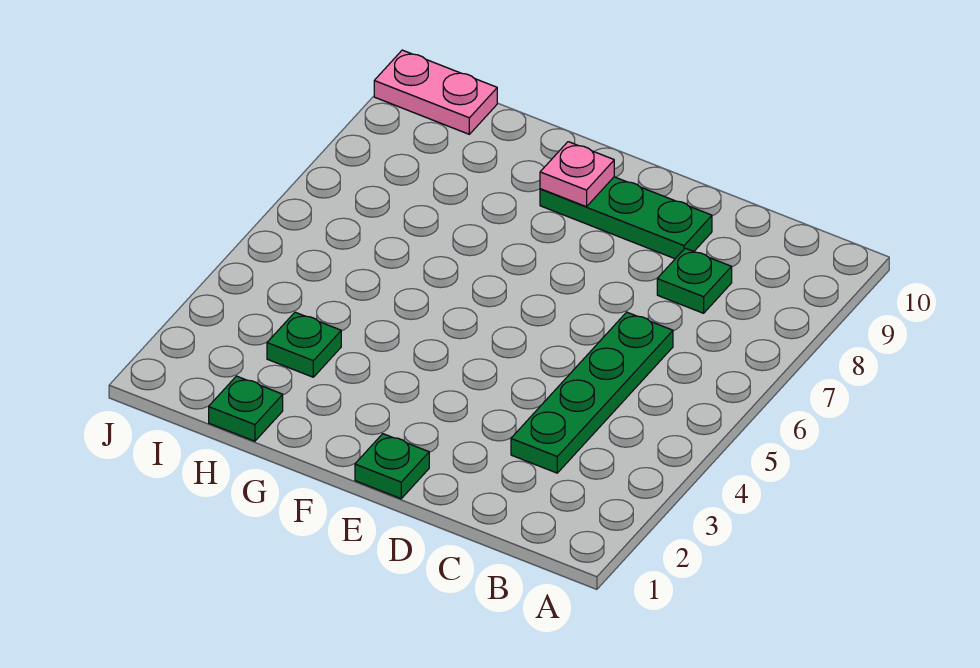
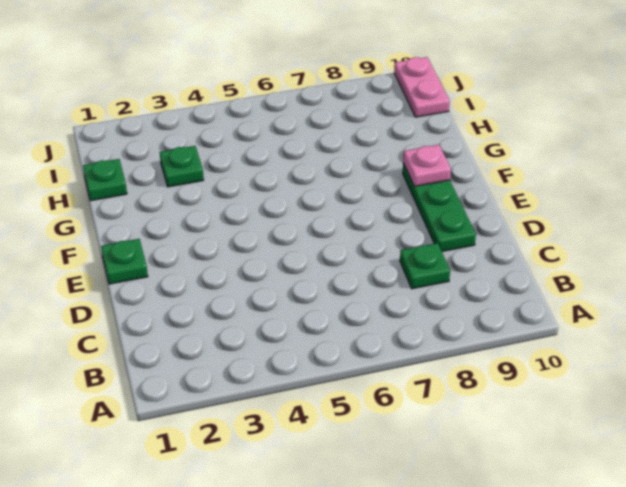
green 1x4 plate [511,312,673,473] -> none

